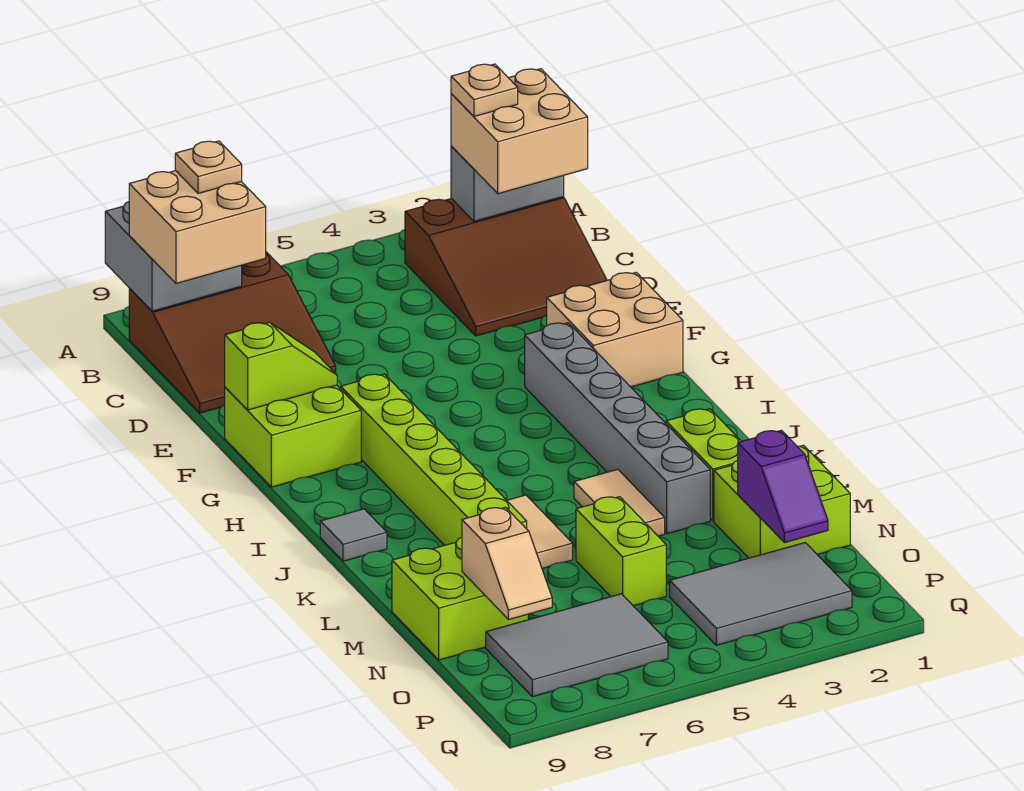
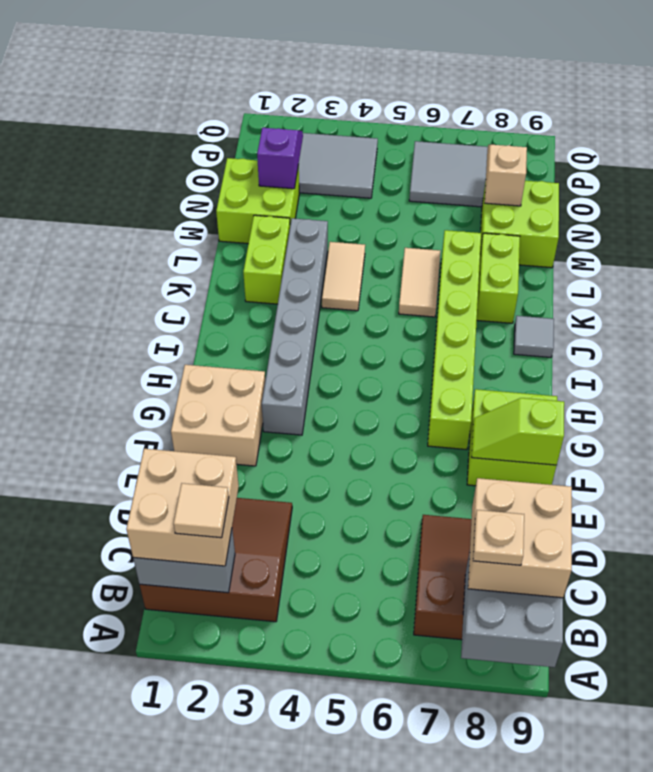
tan 1x1 plate [451,64,518,116] -> tan 1x1 tile [173,483,229,538]
lime 1x2 brick [576,497,666,606] -> lime 1x2 brick moved to [477,233,520,323]

